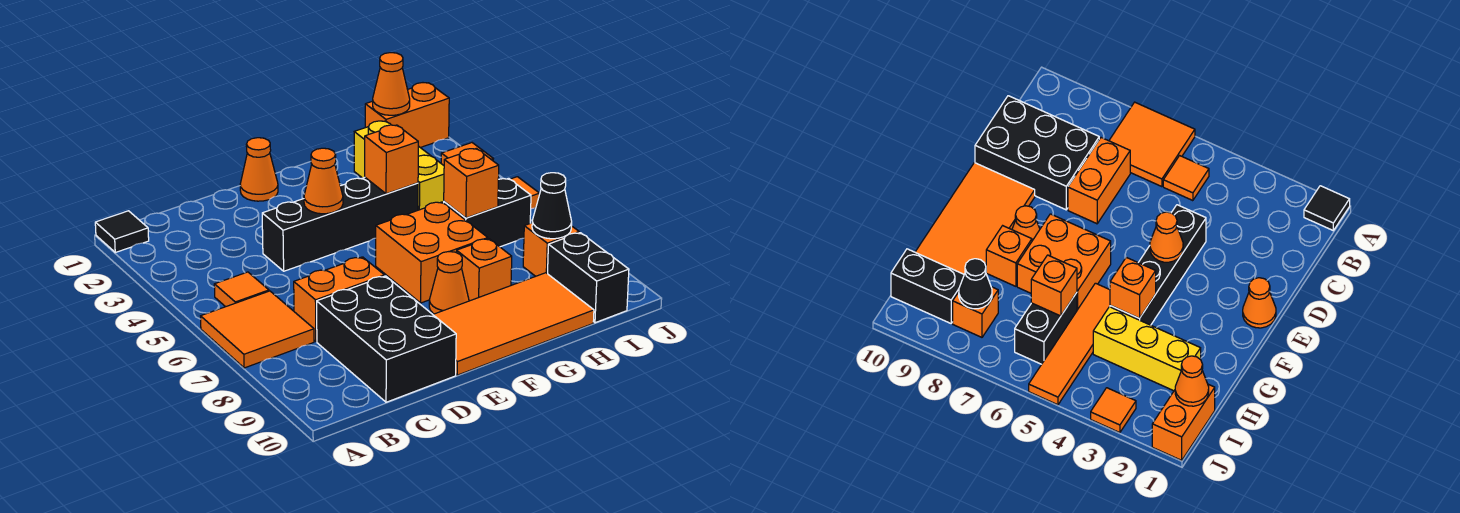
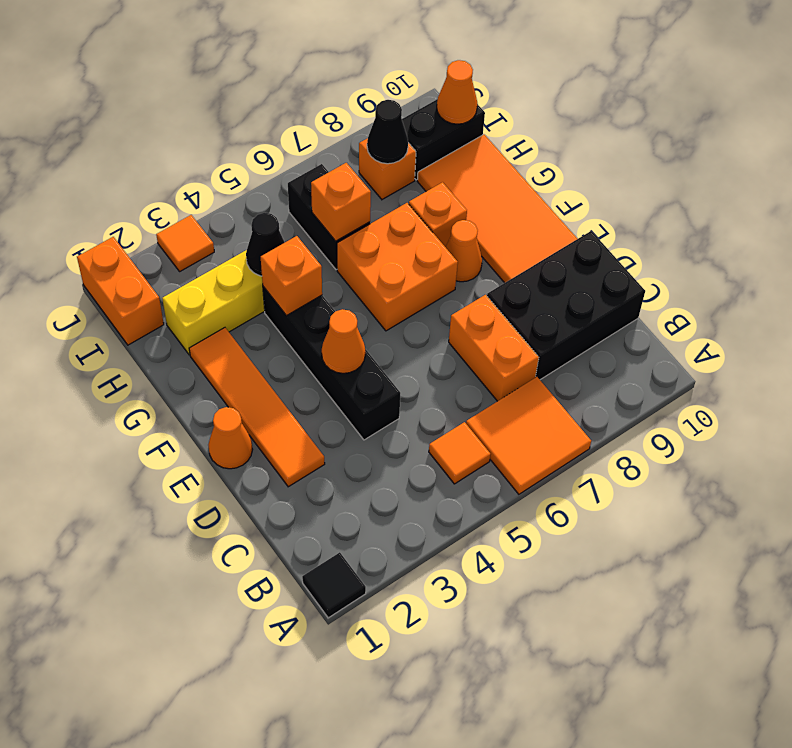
orange 1x4 tile [1029,283,1110,405] -> orange 1x4 tile moved to [189,328,325,487]
none -> black 1x1 cone [246,213,285,276]
orange 1x1 cone [373,53,410,115] -> orange 1x1 cone moved to [437,60,477,124]

